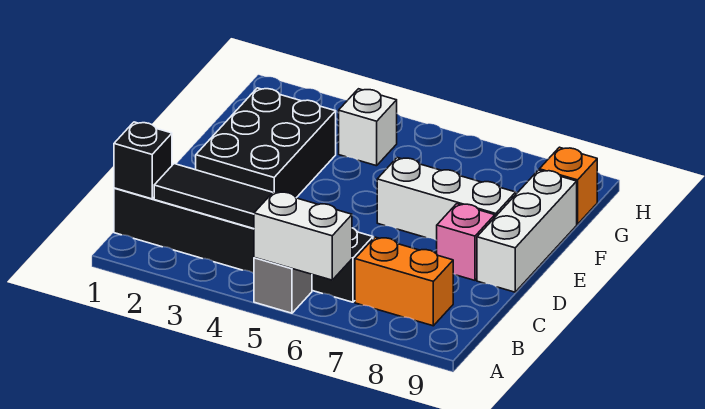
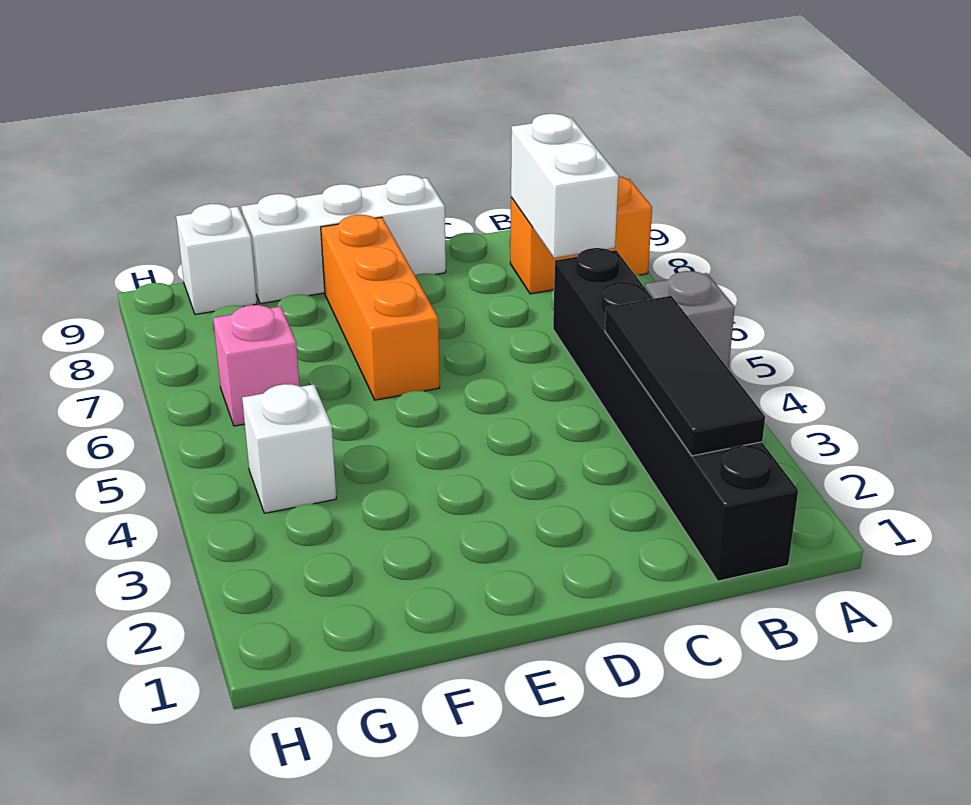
white 1x2 brick [254,192,352,280] -> white 1x2 brick moved to [511,114,619,258]
black 1x1 brick [114,122,172,199] -> none
orange 1x2 brick [355,237,453,326] -> orange 1x2 brick turned to [510,177,652,294]
black 2x3 brick [196,88,336,198] -> none
pink 1x1 brick [437,204,495,280] -> pink 1x1 brick moved to [213,305,299,426]
white 1x3 brick [377,158,516,241] -> orange 1x3 brick [321,215,440,400]
orange 1x1 brick [539,147,597,224] -> white 1x1 brick [176,204,257,314]

